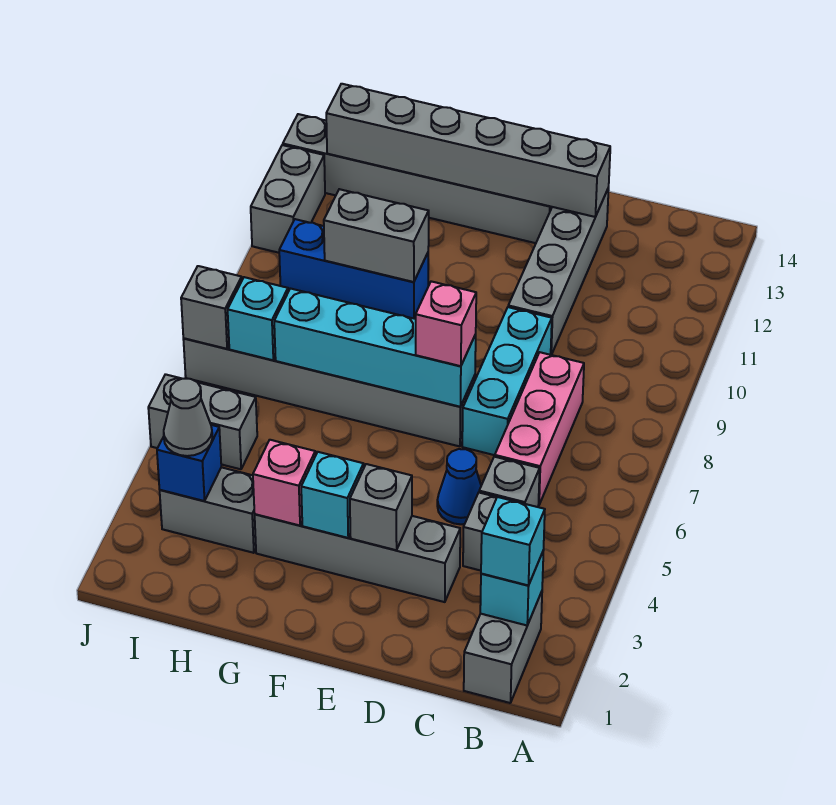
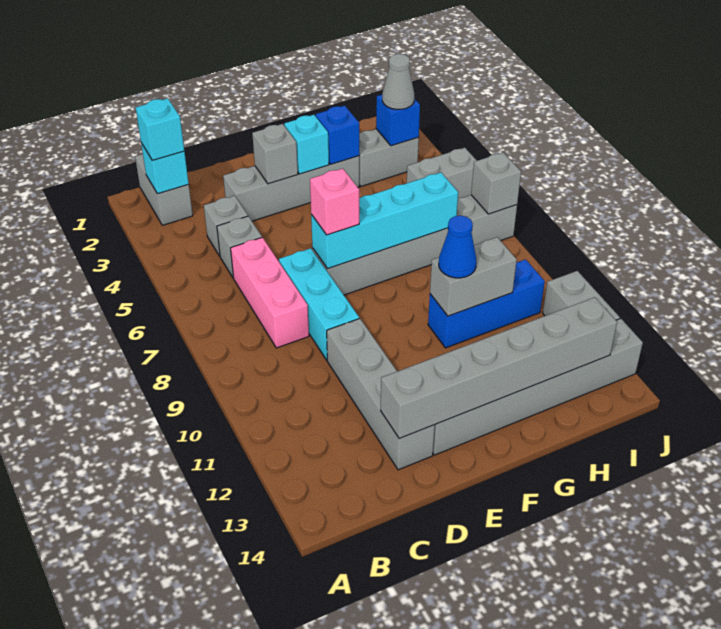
blue 1x1 cone [437,449,481,524] -> blue 1x1 cone moved to [439,216,476,278]
pink 1x1 brick [253,440,315,526] -> blue 1x1 brick [316,106,359,164]
cyan 1x1 brick [228,277,288,360] -> none

